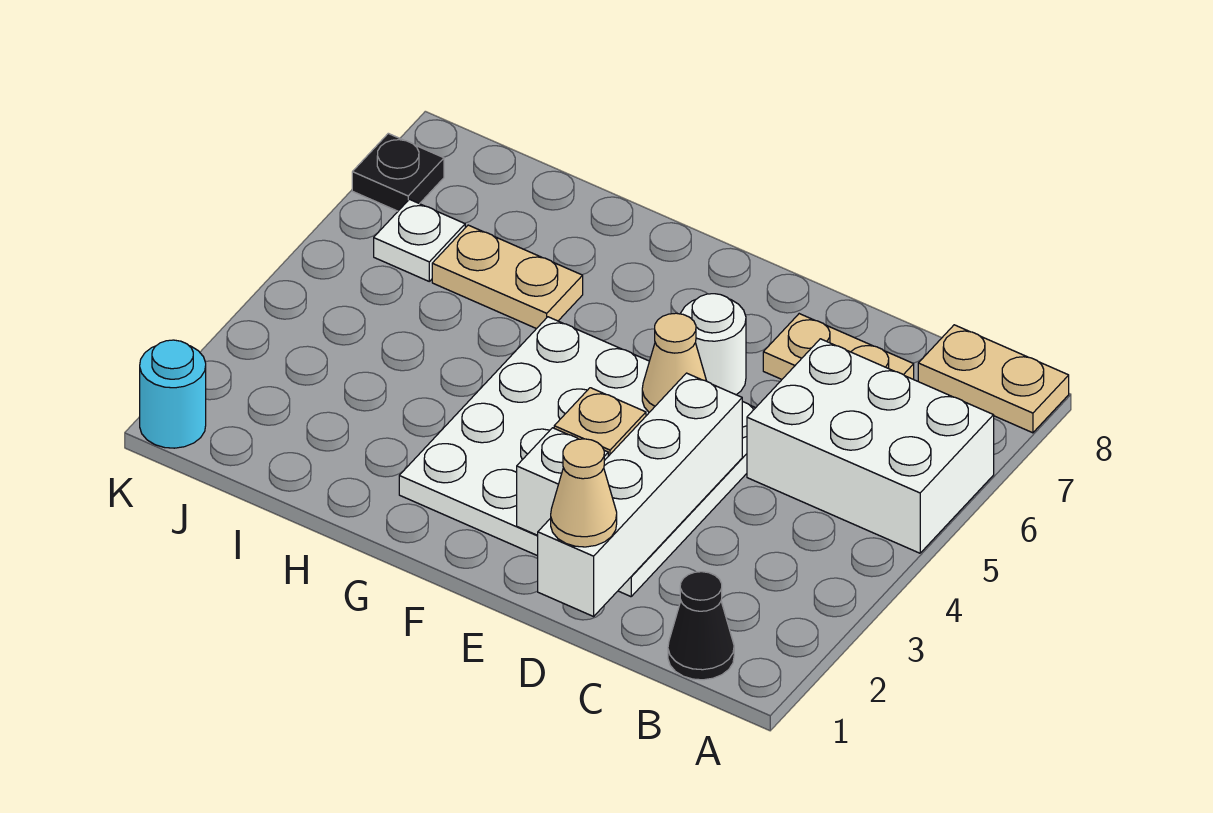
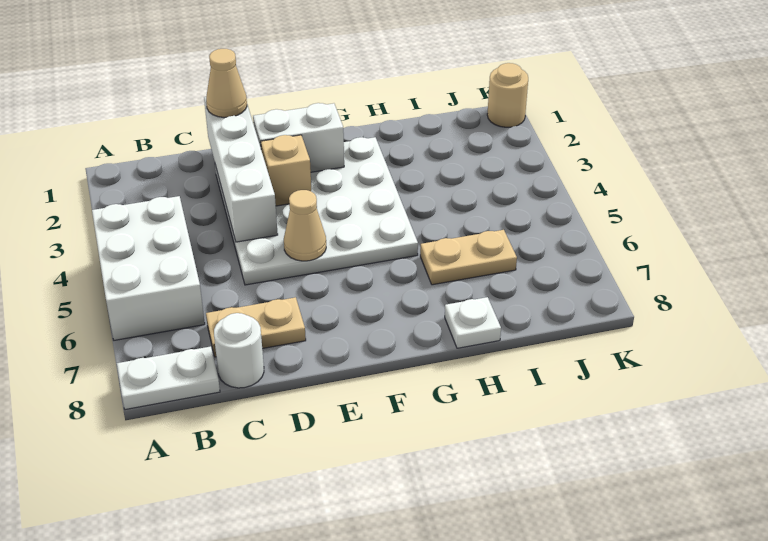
white 2x3 brick [747,339,994,553] -> white 2x3 brick turned to [92,196,205,340]
tan 1x2 plate [918,325,1069,433] -> white 1x2 plate [117,346,220,410]
black 1x1 cone [668,572,734,680] -> none
white 1x1 brick [517,428,608,535] -> white 1x2 brick [253,103,344,172]
white 1x1 round brick [681,294,746,395] -> white 1x1 round brick moved to [214,313,264,388]
white 1x1 plate [374,199,465,281] -> white 1x1 plate moved to [445,297,501,348]
cyan 1x1 round brick [140,340,206,448] -> tan 1x1 round brick [487,63,528,127]
black 1x1 plate [352,133,444,211] -> none

